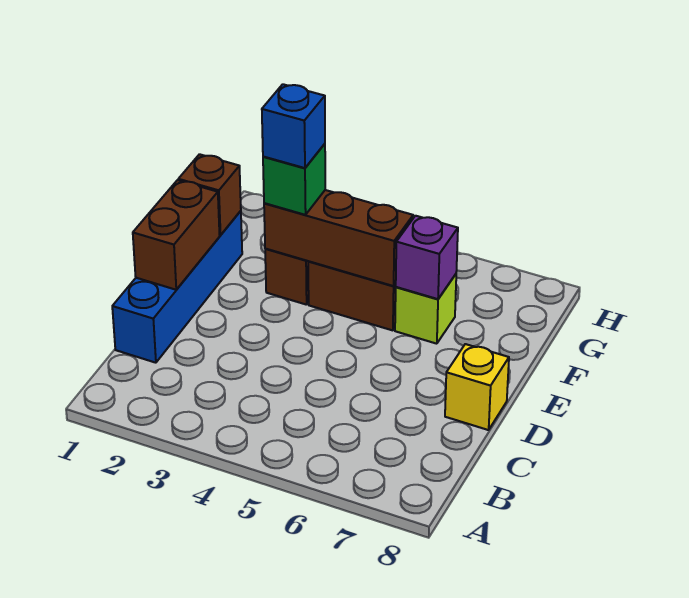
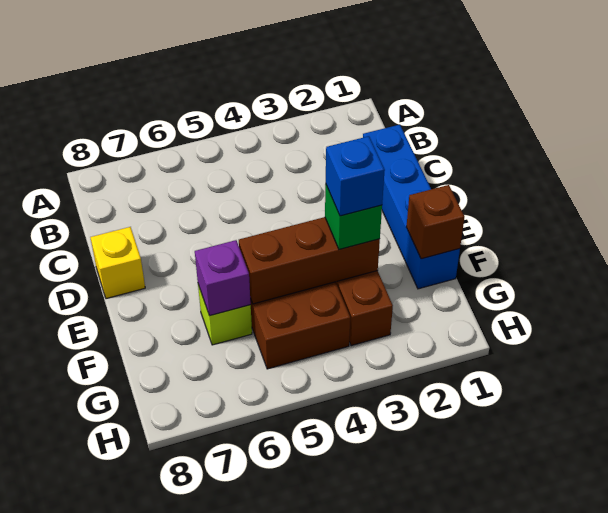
brown 1x2 brick [133,180,220,290] -> none

